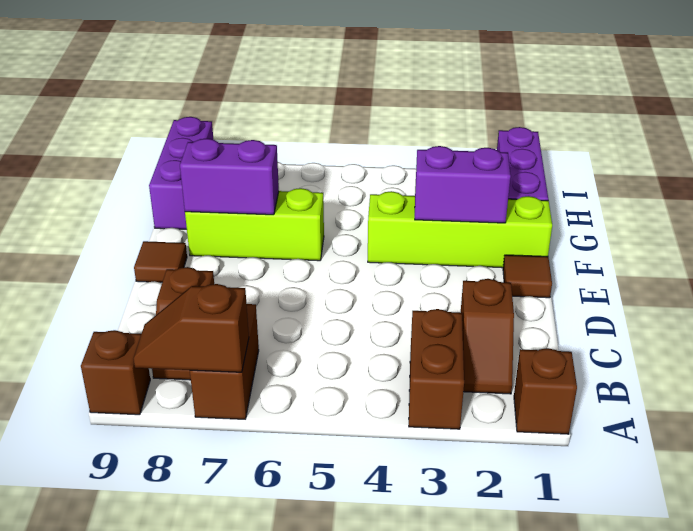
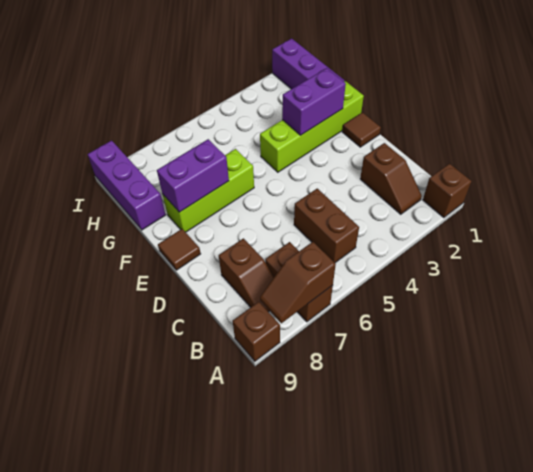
brown 1x2 brick [409,309,464,429] -> brown 1x2 brick moved to [294,189,359,263]

